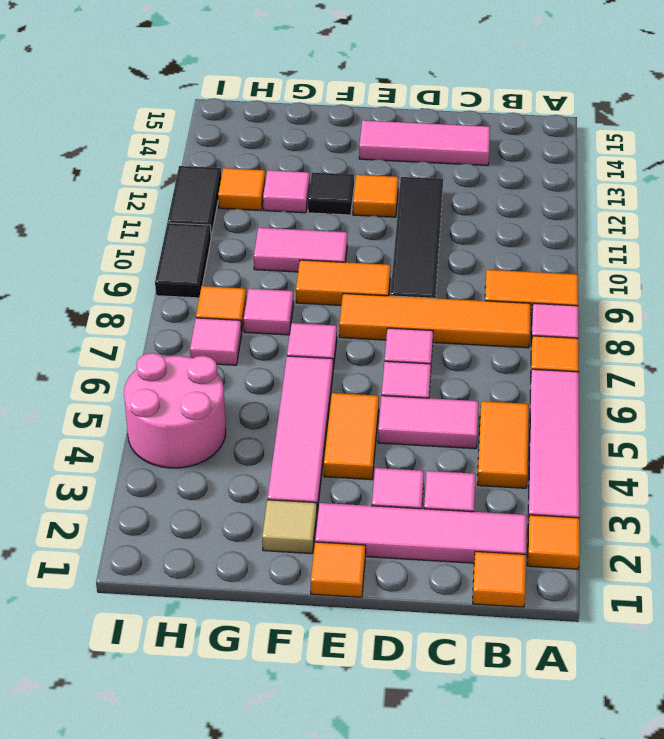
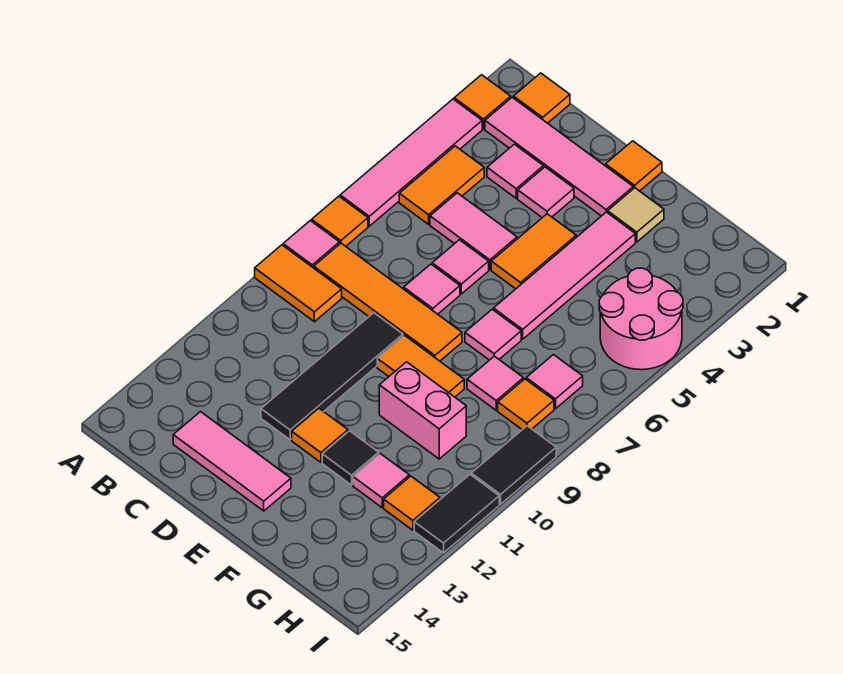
pink 1x2 tile [254,228,347,272] -> pink 1x2 brick [379,362,466,459]

